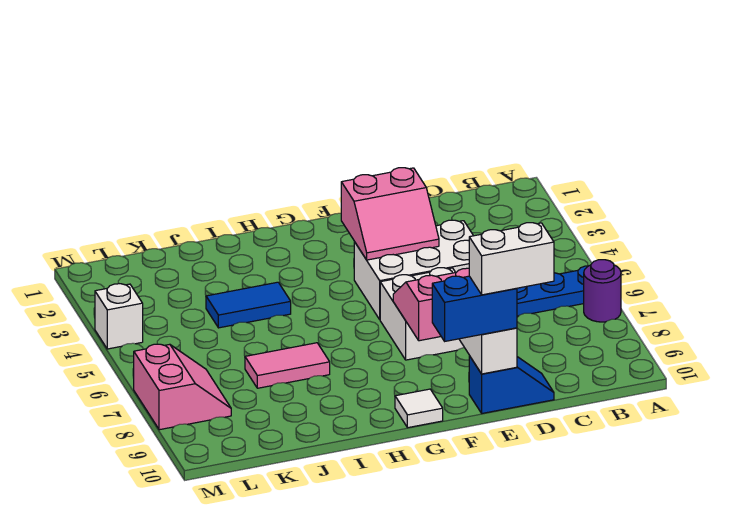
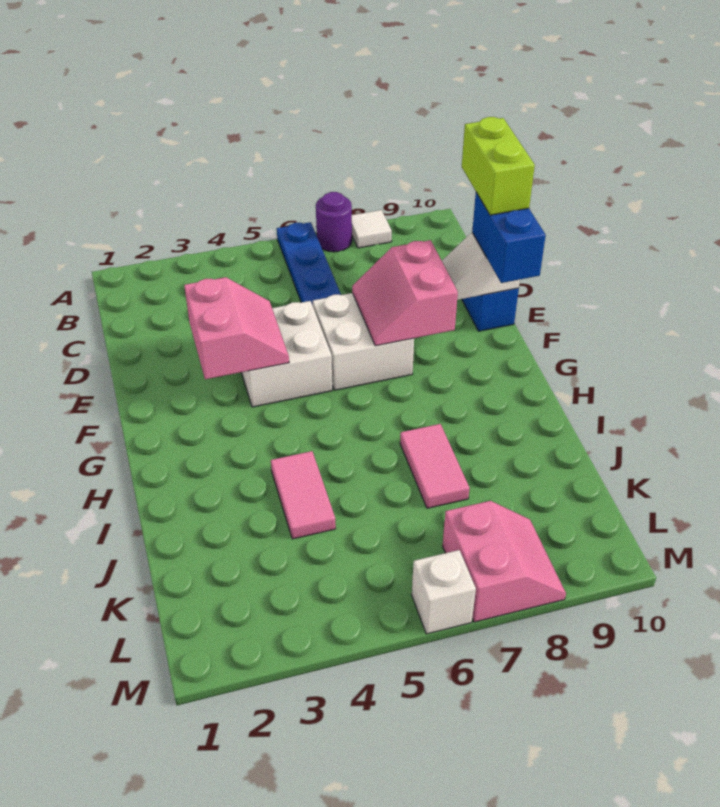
white 2x3 brick [354,220,473,319] -> white 2x2 brick [241,301,332,407]
white 1x2 brick [469,223,554,295] -> lime 1x2 brick [462,117,535,215]
white 1x1 tile [395,389,443,428] -> white 1x1 tile moved to [352,210,392,248]
blue 1x2 tile [206,282,291,328] -> pink 1x2 tile [271,451,336,539]
pink 2x2 slope [134,344,231,430] -> pink 2x2 slope turned to [443,501,566,622]
white 1x1 brick [95,283,143,349] -> white 1x1 brick moved to [412,550,476,634]

